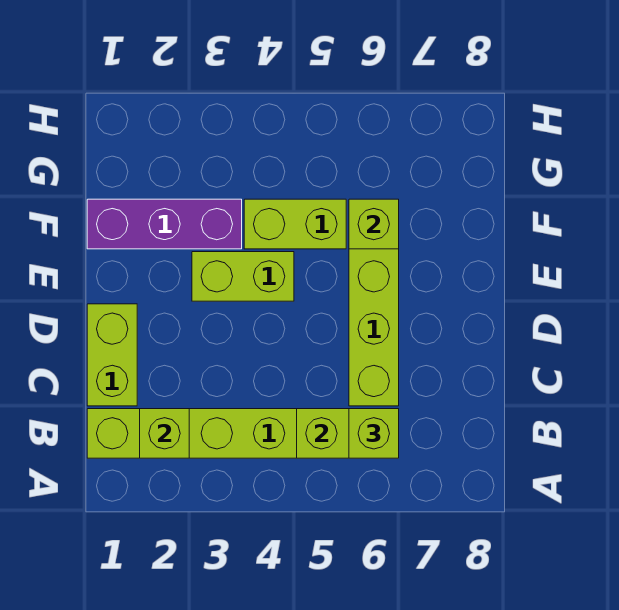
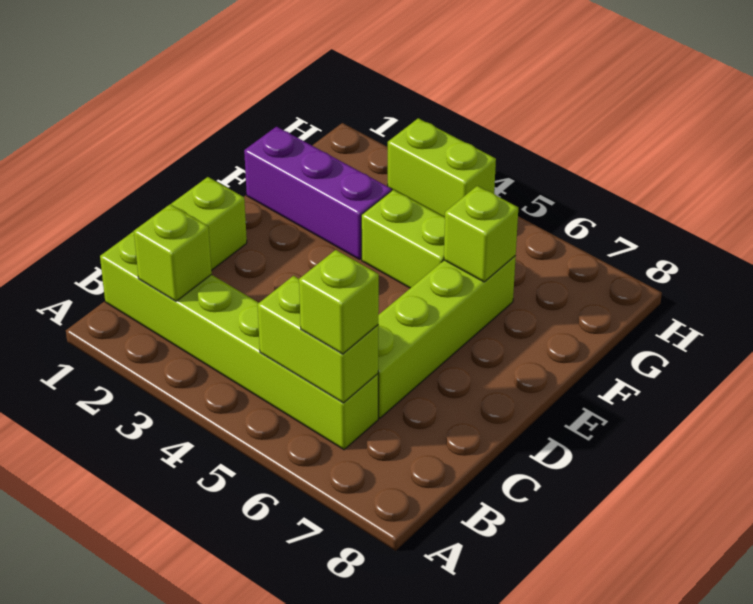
lime 1x2 brick [192,252,294,301] -> lime 1x2 brick moved to [388,118,496,217]

